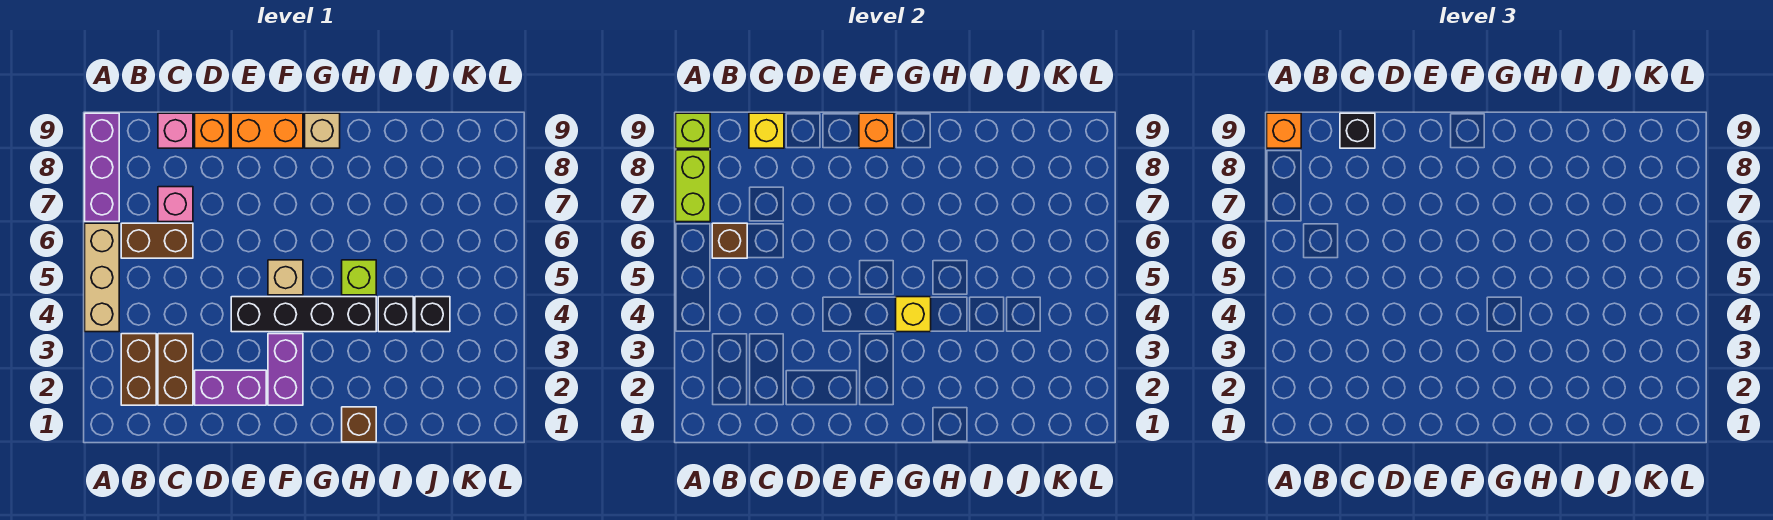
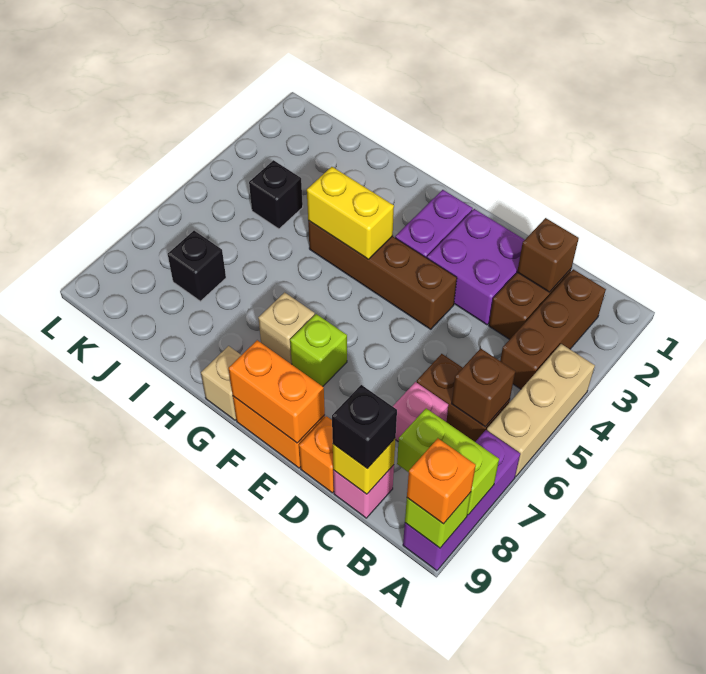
lime 1x2 brick [676,150,710,222] -> lime 1x2 brick turned to [397,408,499,515]
brown 1x2 brick [121,334,156,405] -> brown 1x3 brick [500,269,606,389]
purple 1x2 brick [195,370,266,405] -> purple 2x2 brick [427,209,525,325]
black 1x4 brick [231,297,376,332] -> brown 1x4 brick [308,221,457,329]
tan 1x1 brick [268,260,303,295] -> tan 1x1 brick moved to [258,292,315,364]
orange 1x1 brick [859,113,894,148] -> orange 1x2 brick [228,340,325,443]
yellow 1x1 brick [896,297,931,332] -> yellow 1x2 brick [307,167,394,259]
brown 1x1 brick [342,407,376,442] -> brown 1x1 brick moved to [517,218,579,292]
lime 1x1 brick [342,260,376,295] -> lime 1x1 brick moved to [290,314,347,386]
black 1x1 brick [378,297,413,332] -> black 1x1 brick moved to [168,231,226,301]

